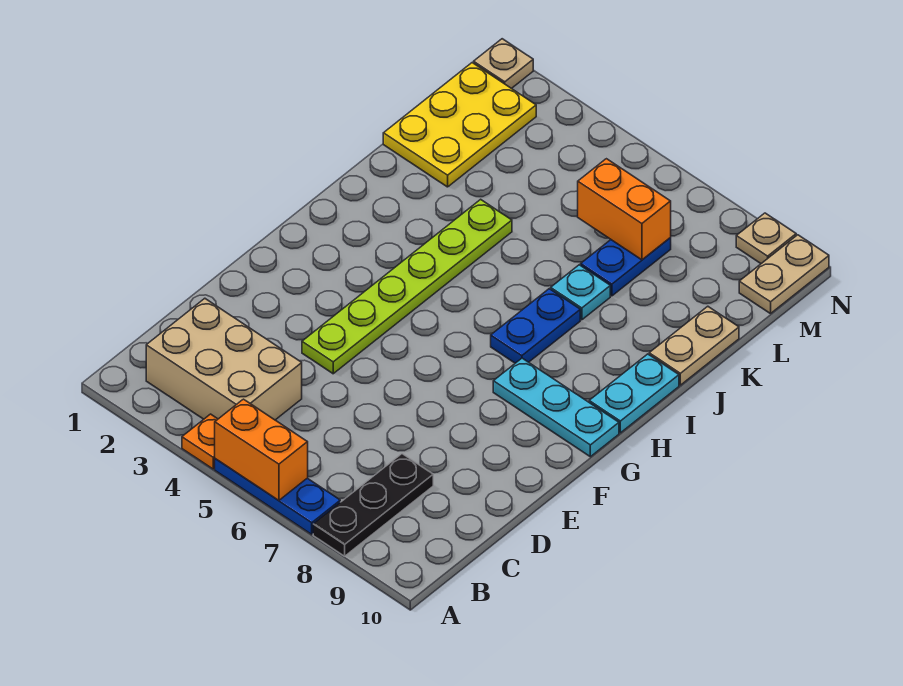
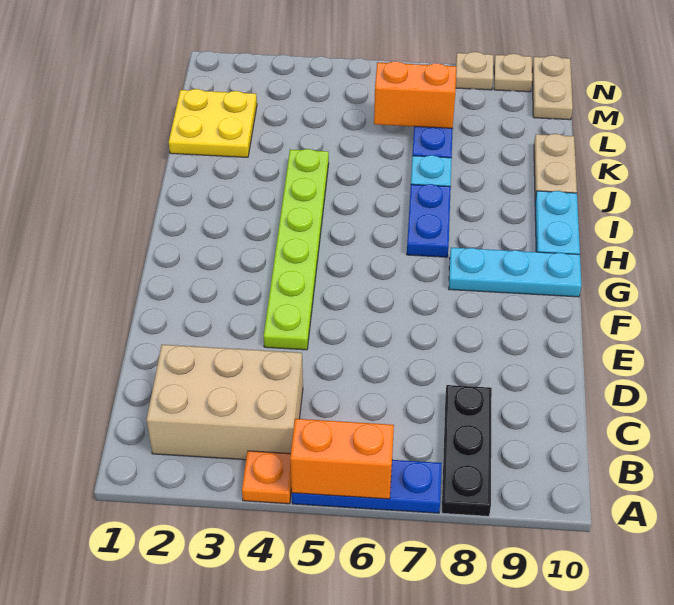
yellow 2x3 plate [383,63,536,187] -> yellow 2x2 plate [169,89,257,157]
tan 1x1 plate [474,39,533,89] -> tan 1x1 plate moved to [456,52,493,90]

